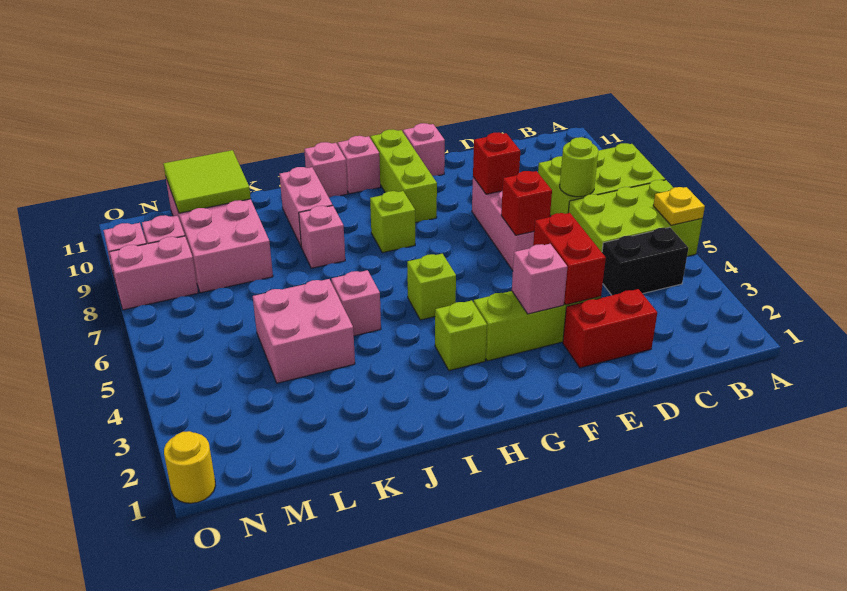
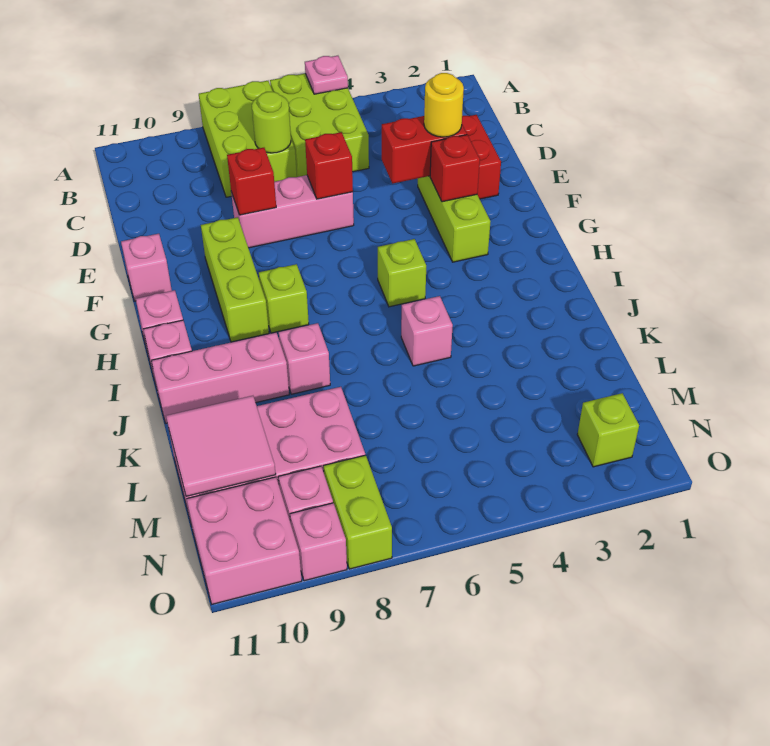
yellow 1x1 plate [653,187,705,225] -> pink 1x1 plate [305,56,348,94]
black 1x2 brick [602,227,688,295] -> none
pink 1x1 brick [512,244,567,314] -> red 1x1 brick [430,135,480,202]
lime 1x3 brick [371,129,437,223] -> lime 1x3 brick turned to [201,217,269,342]
lime 1x1 brick [435,300,487,371] -> lime 1x1 brick moved to [577,393,639,467]
pink 1x2 brick [279,167,333,246] -> pink 1x3 brick [151,333,289,423]
pink 2x2 brick [253,279,355,383] -> pink 2x2 brick moved to [187,477,302,604]
lime 2x2 tile [164,150,251,213] -> pink 2x2 tile [166,396,276,496]
pink 1x2 brick [109,236,198,310] -> lime 1x2 brick [324,455,392,569]
yellow 1x1 round brick [164,431,216,503] -> yellow 1x1 round brick moved to [424,73,464,137]

